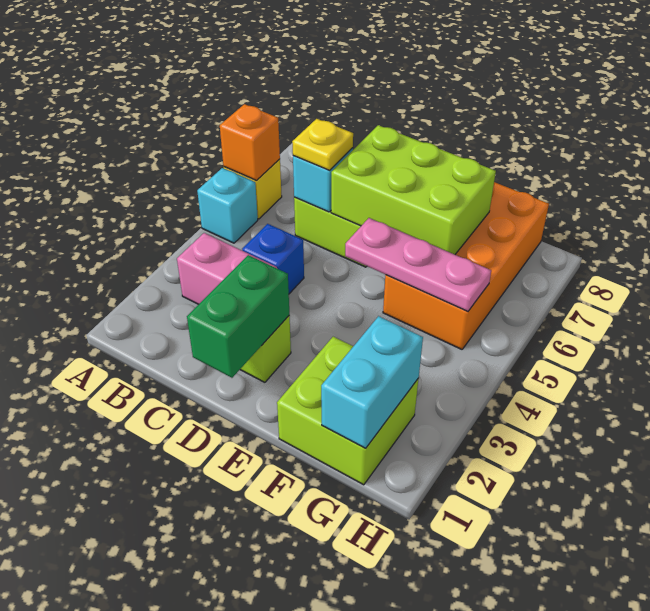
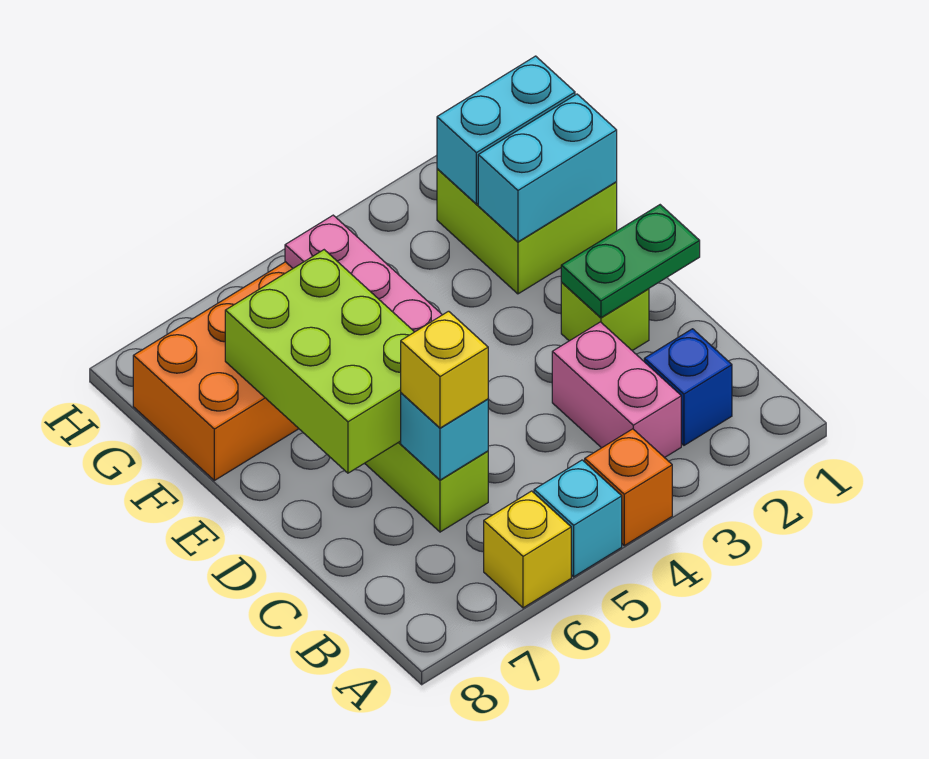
orange 1x1 brick [220,104,280,180] -> orange 1x1 brick moved to [585,429,672,546]
blue 1x1 brick [242,224,304,294] -> blue 1x1 brick moved to [644,329,732,445]
yellow 1x1 plate [292,119,353,171] -> yellow 1x1 brick [401,311,488,428]
green 1x2 brick [187,255,289,378] -> green 1x2 plate [561,205,700,318]
none -> cyan 1x2 brick [478,94,617,242]

